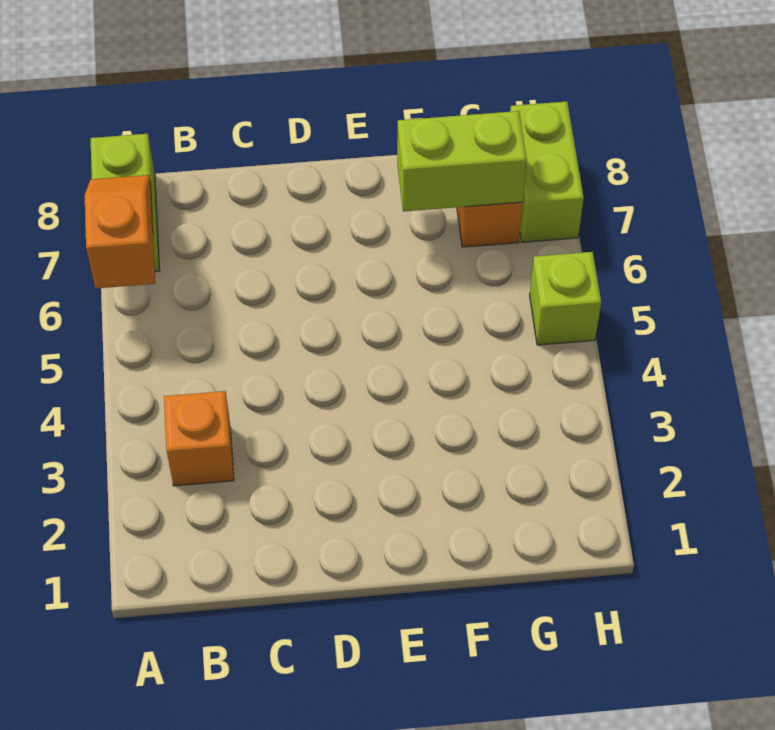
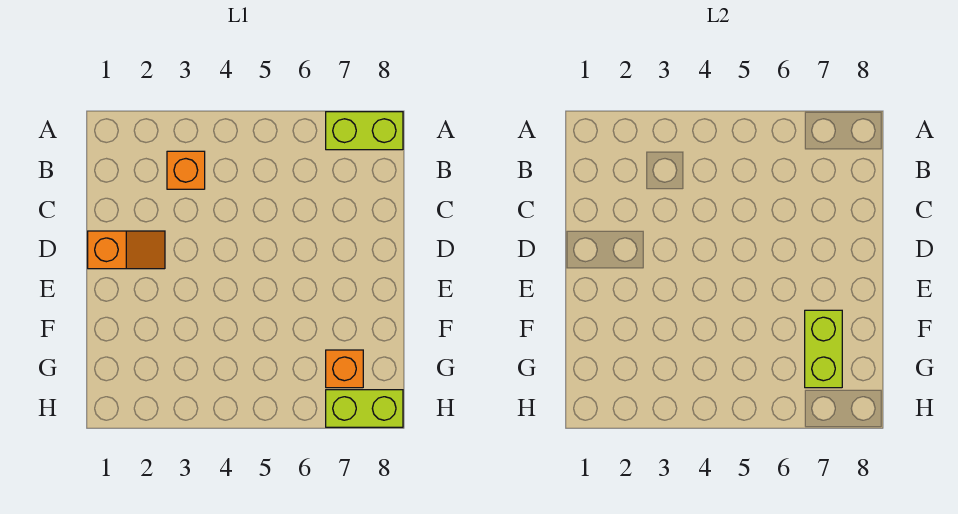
orange 1x2 slope [85,175,155,288] -> orange 1x2 slope moved to [88,231,165,269]
lime 1x1 brick [530,252,601,345] -> none

